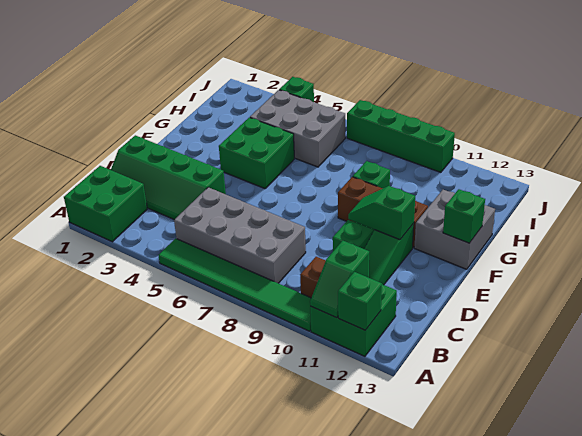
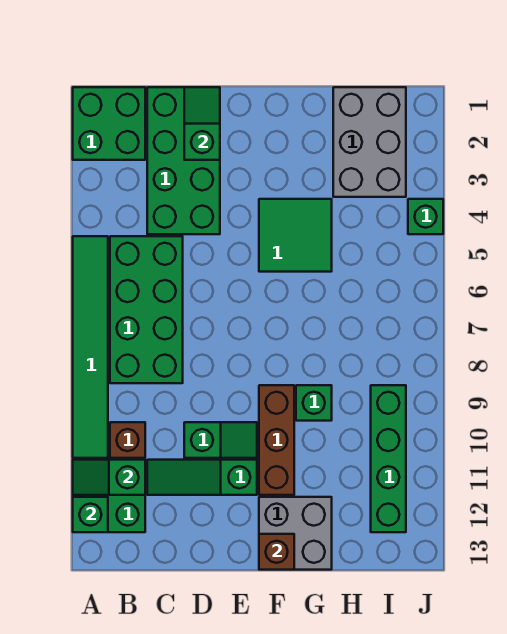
grey 2x4 brick [174,187,306,283] -> green 2x4 brick [110,236,183,383]
green 2x4 slope [111,135,226,220] -> green 2x4 brick [147,87,220,234]
green 1x2 slope [348,186,415,240] -> green 1x2 slope moved to [184,87,220,160]
green 2x2 brick [219,118,294,189] -> green 2x2 tile [259,199,332,272]
green 1x1 brick [443,189,485,243] -> brown 1x1 brick [259,534,294,570]
grey 2x3 brick [250,90,345,167] -> grey 2x3 brick moved to [333,87,406,197]
green 1x4 brick [347,100,455,172] -> green 1x4 brick moved to [371,385,406,532]

